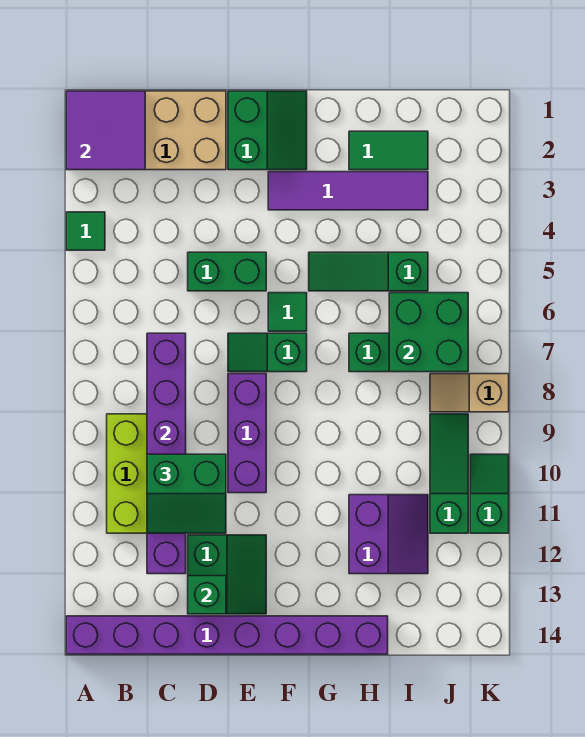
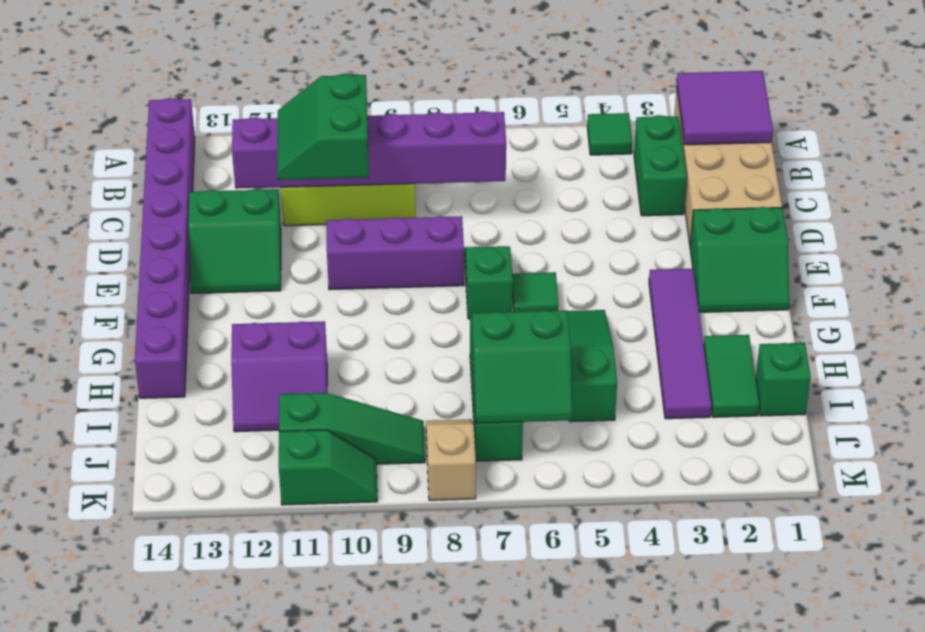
green 1x2 brick [188,252,266,291] -> green 1x2 brick moved to [634,115,687,216]
green 1x1 brick [188,576,226,614] -> green 1x1 brick moved to [756,343,811,416]
green 2x2 brick [389,293,468,372] -> green 2x2 slope [472,310,572,423]

